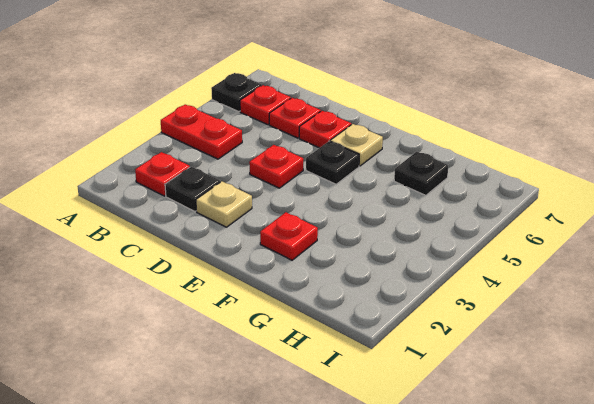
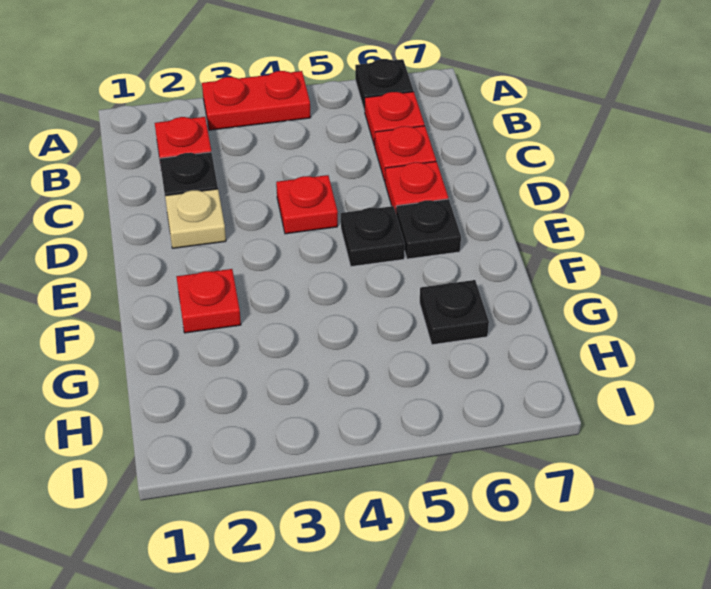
red 1x2 plate [161,104,242,159] -> red 1x2 plate turned to [202,71,311,130]
tan 1x1 plate [330,124,383,166] -> black 1x1 plate [396,199,461,259]

